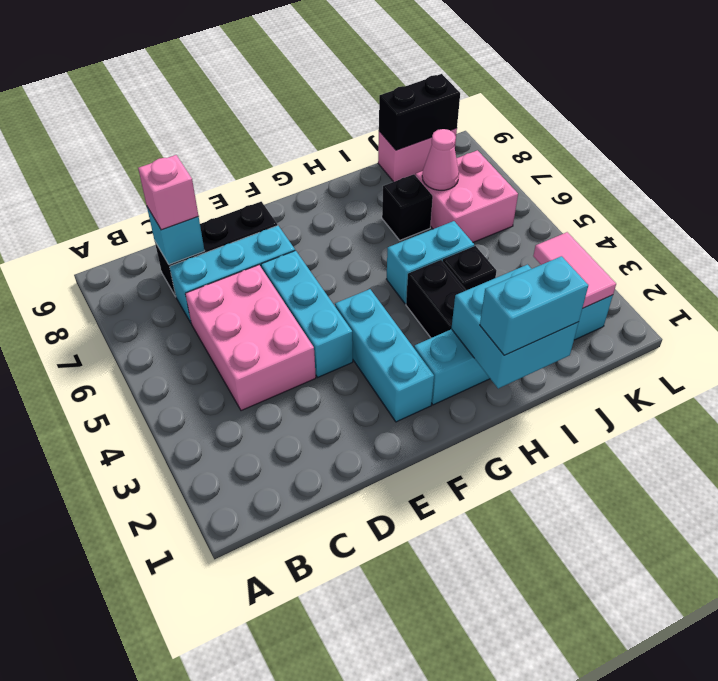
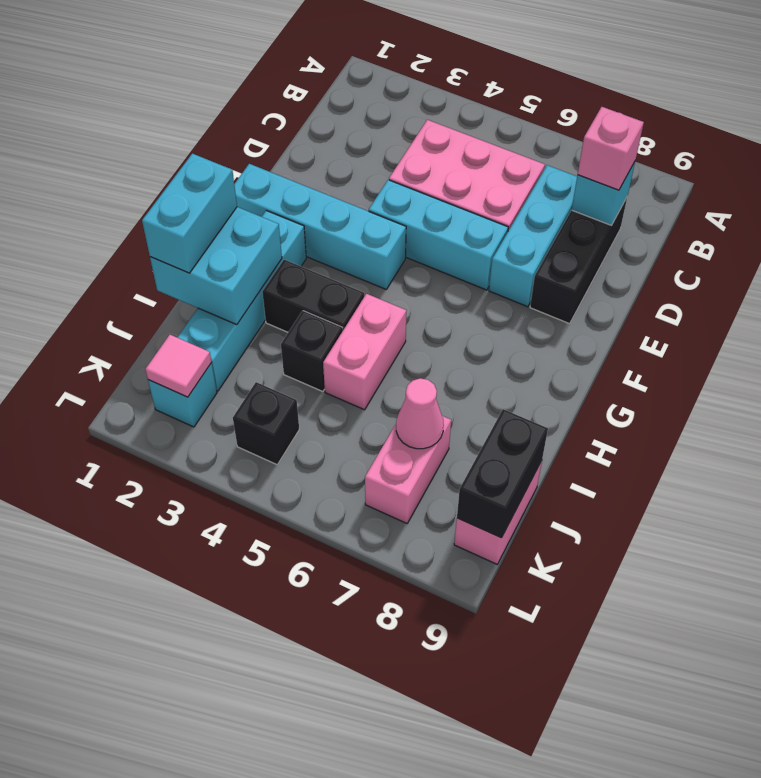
cyan 1x3 brick [335,289,434,422] -> cyan 1x4 brick [234,164,406,289]
cyan 1x2 brick [386,221,474,304] -> pink 1x2 brick [323,294,406,410]
black 1x1 brick [382,174,433,240] -> black 1x1 brick moved to [233,382,299,465]
pink 2x2 brick [416,150,518,242] -> pink 1x2 brick [365,416,451,523]
pink 1x2 tile [533,232,616,308] -> pink 1x1 tile [145,335,211,397]

